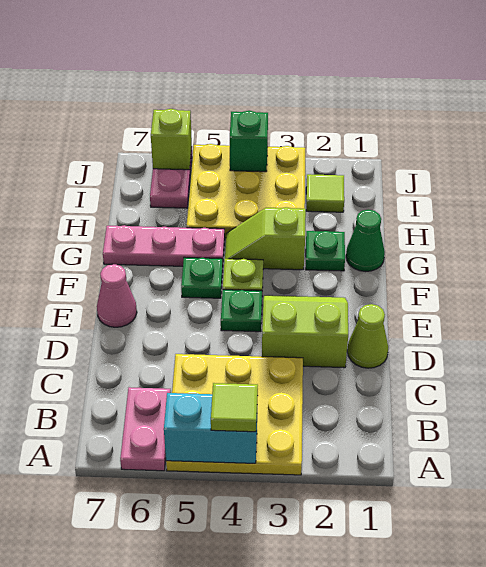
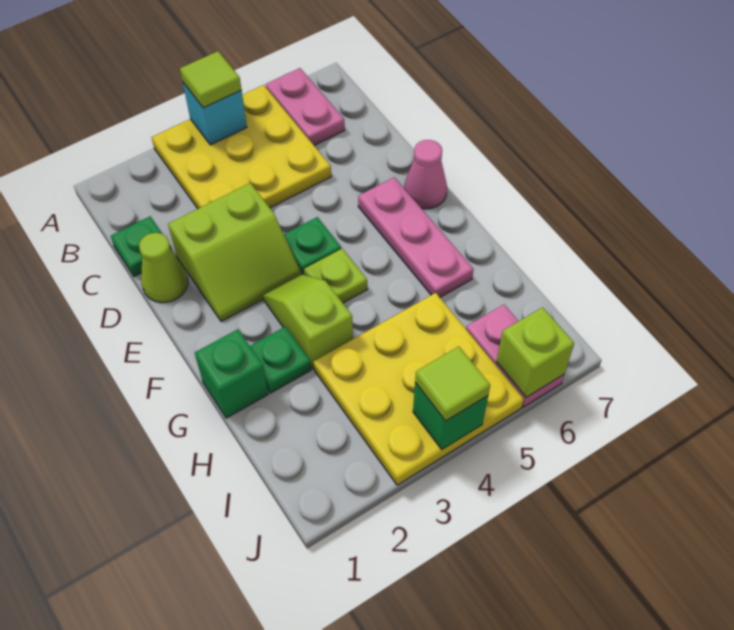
cyan 1x2 brick [164,393,257,463] -> cyan 1x1 brick [183,83,247,145]
green 1x1 plate [181,257,223,298] -> green 1x1 plate moved to [111,216,172,277]
green 1x1 cone [346,210,385,271] -> green 1x1 brick [195,329,268,418]
lime 1x2 slope [225,207,306,270] -> lime 1x2 slope turned to [263,274,353,369]
pink 1x3 plate [103,225,225,266] -> pink 1x3 plate turned to [358,177,474,297]
lime 1x1 tile [306,174,344,212] -> lime 1x1 tile moved to [415,347,490,421]

